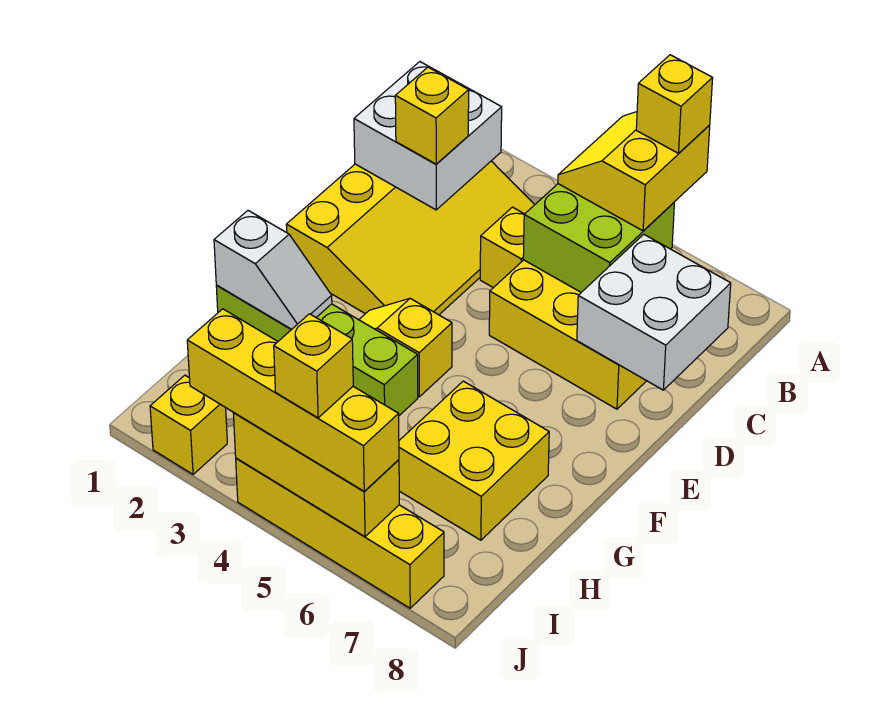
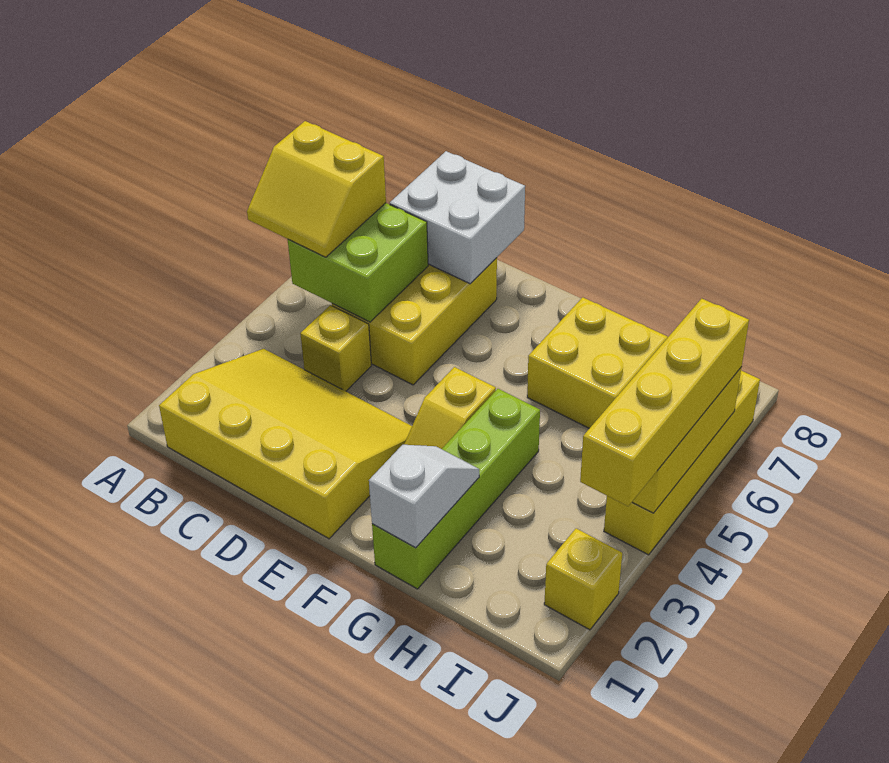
yellow 1x1 brick [636,55,713,153] -> none
white 2x2 brick [354,62,502,210] -> none
yellow 1x1 brick [395,67,469,164] -> none
yellow 1x1 brick [274,314,353,418] -> none

